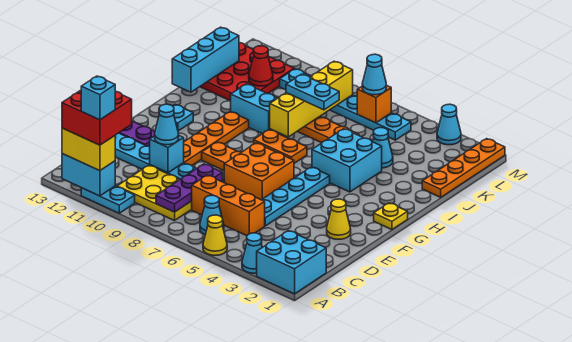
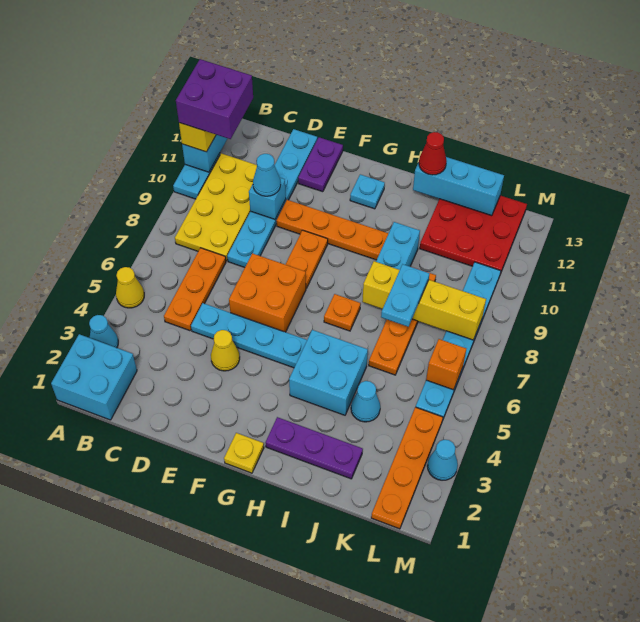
red 2x2 brick [62,90,132,145] -> purple 2x2 brick [176,59,253,139]
cyan 1x1 brick [81,76,115,120] -> none
cyan 1x1 cone [200,195,224,235] -> none
yellow 2x3 plate [117,165,192,221] -> yellow 2x4 plate [175,153,257,261]
purple 1x3 plate [156,164,223,212] -> purple 1x3 plate moved to [265,417,363,479]
orange 1x3 brick [192,175,265,236] -> orange 1x3 plate [164,248,226,331]
yellow 1x1 cone [327,199,351,239] -> yellow 1x1 cone moved to [211,330,240,371]
orange 1x2 plate [254,130,307,163] -> orange 1x1 plate [324,294,361,331]
orange 1x4 plate [422,139,505,197] -> orange 1x4 plate turned to [371,407,443,529]
red 1x1 cone [249,46,273,86] -> red 1x1 cone moved to [419,132,446,175]
cyan 1x1 cone [362,54,386,95] -> none

